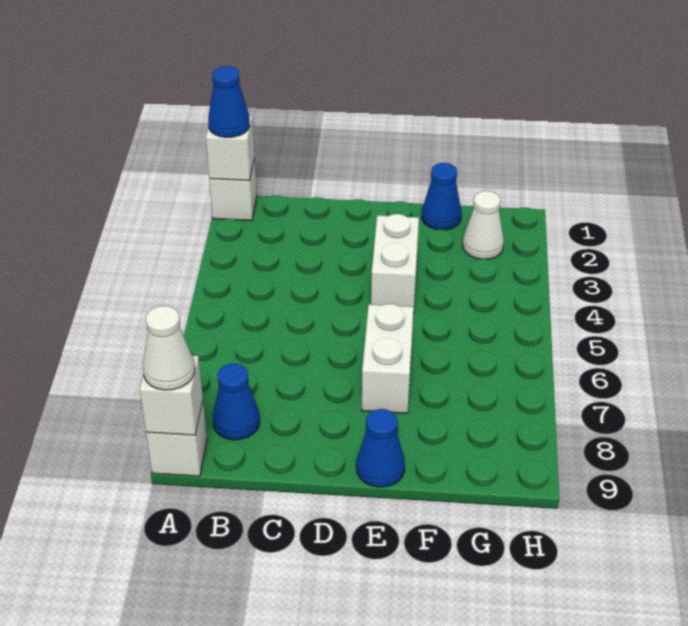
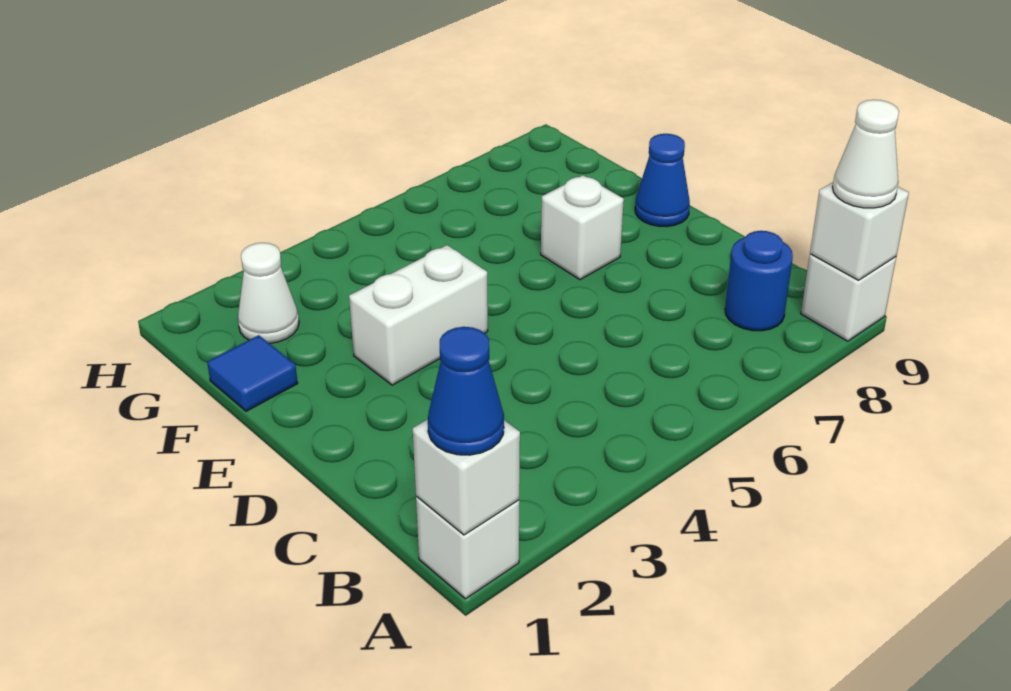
blue 1x1 cone [213,364,260,440] -> blue 1x1 round brick [725,231,793,331]
white 1x2 brick [362,304,414,413] -> white 1x1 brick [541,175,624,280]
blue 1x1 cone [422,163,462,230] -> blue 1x1 tile [207,335,298,411]

